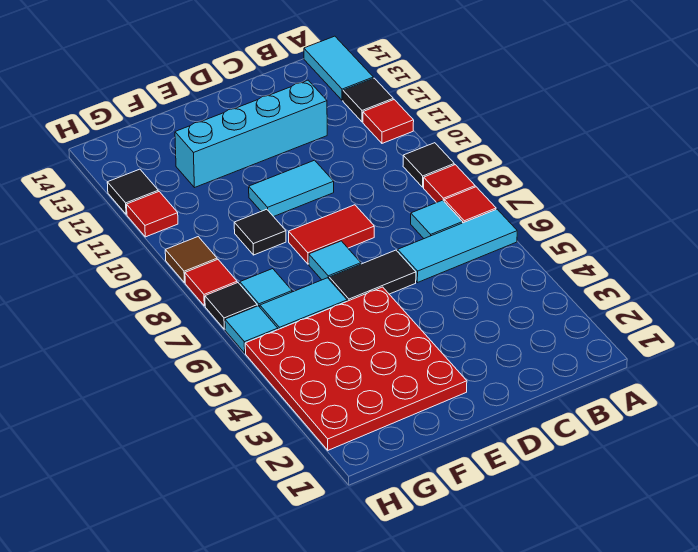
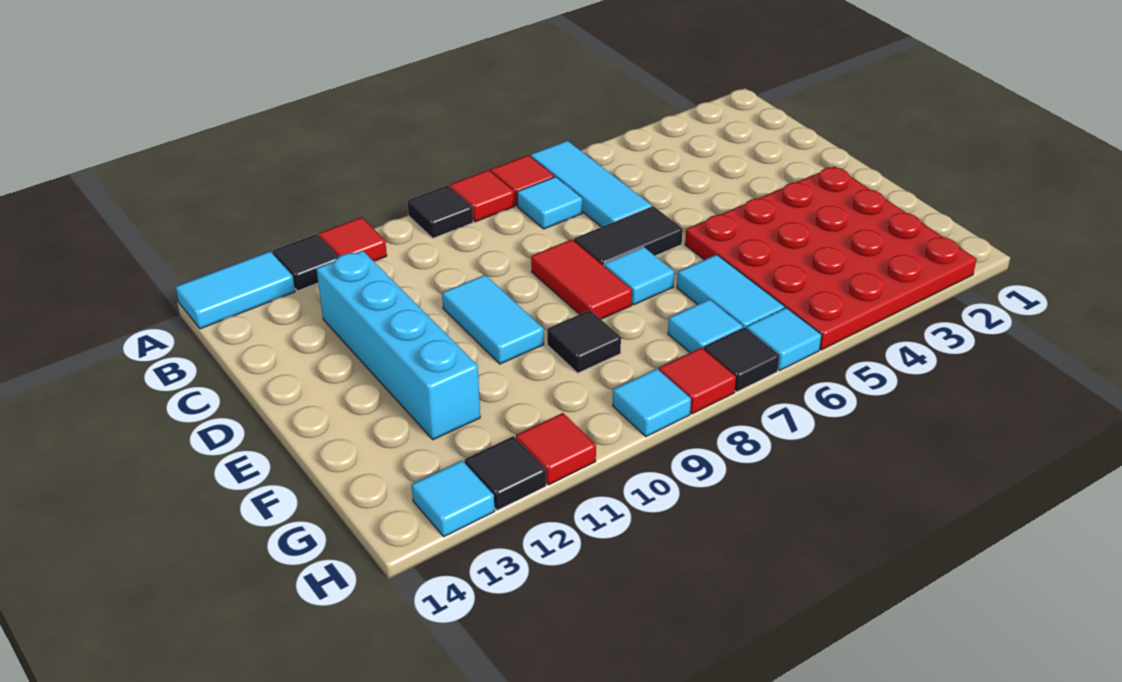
black 1x2 tile [329,250,416,301] -> black 1x2 tile turned to [574,206,683,266]
brown 1x1 tile [165,237,217,283] -> cyan 1x1 tile [613,369,691,437]
none -> cyan 1x1 tile [411,461,495,537]

